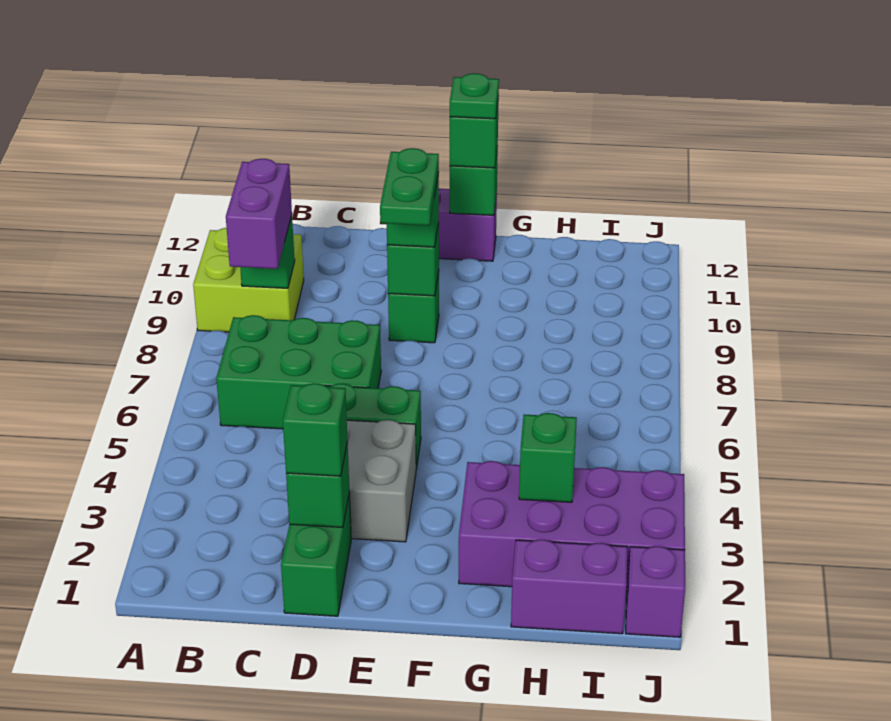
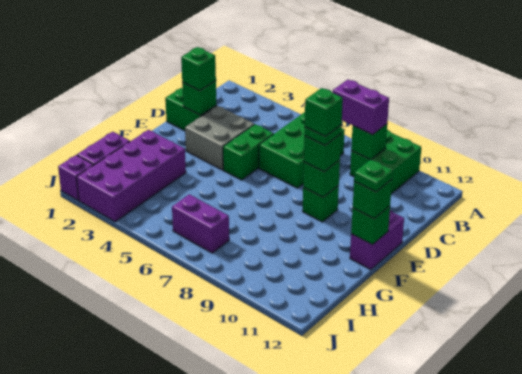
lime 2x2 brick [193,228,304,332] -> green 2x2 brick [350,130,421,194]
green 1x2 plate [380,148,439,226] -> green 1x1 plate [304,125,341,145]
green 1x1 brick [519,413,577,502] -> green 1x1 brick moved to [305,88,343,136]
none -> purple 1x2 brick [172,194,229,253]

